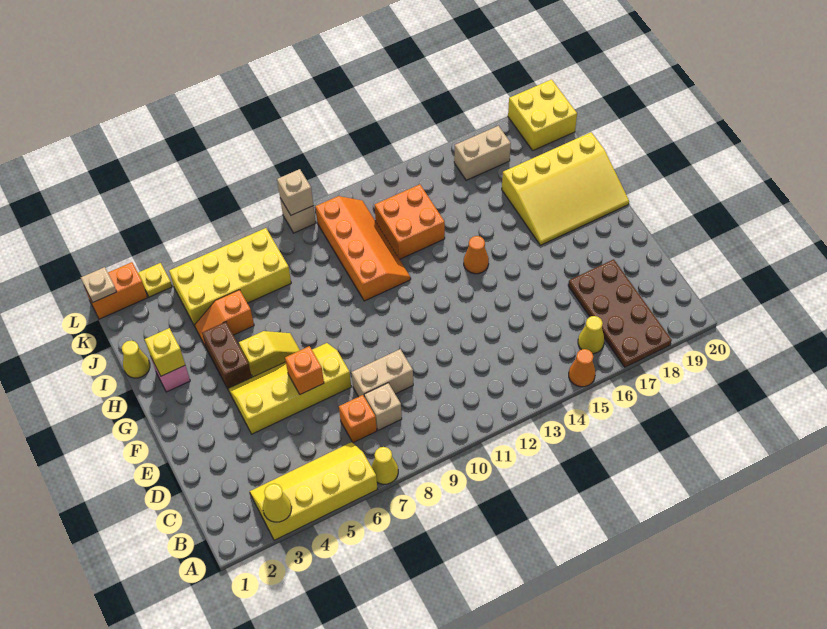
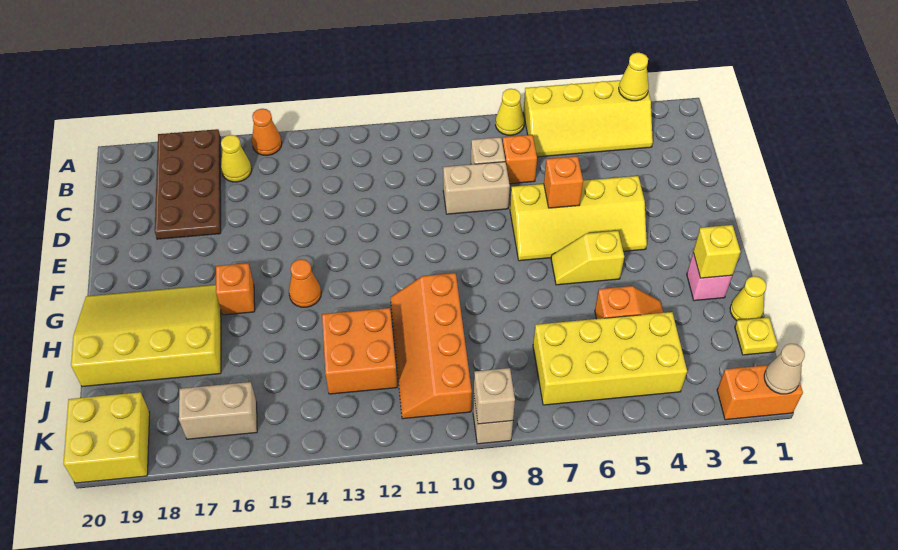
brown 1x2 brick [202,322,252,389] -> none
none -> orange 1x1 brick [216,263,255,315]
tan 1x1 plate [81,267,117,303] -> tan 1x1 cone [764,344,805,394]
yellow 1x1 plate [138,263,172,297] -> yellow 1x1 plate moved to [735,317,777,355]

